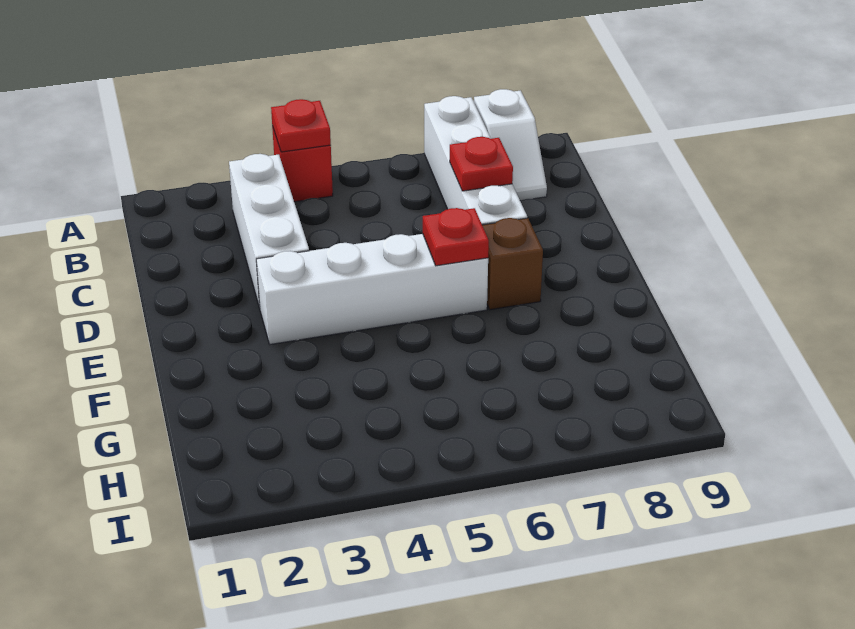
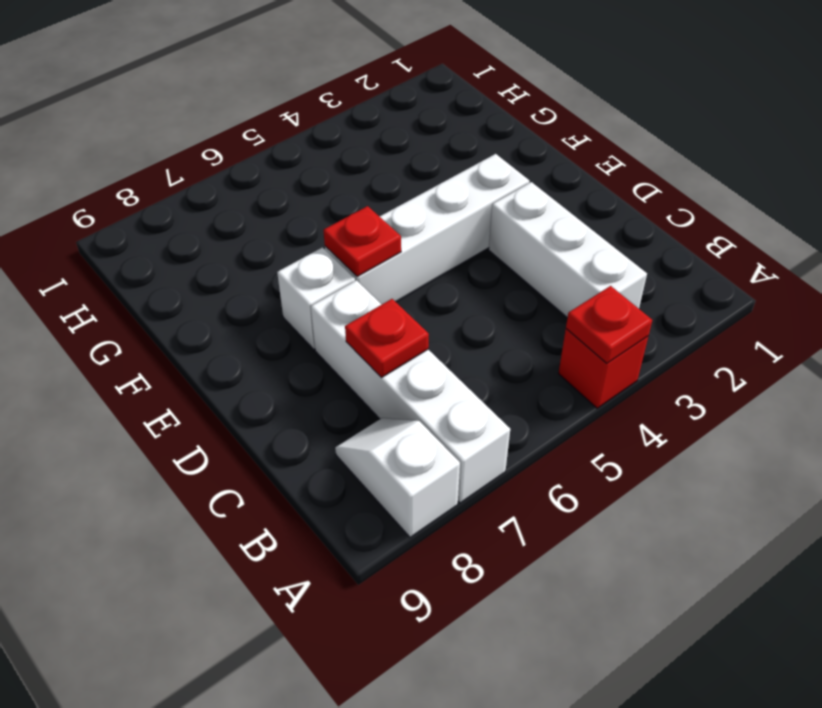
brown 1x1 brick [482,218,543,310] -> white 1x1 brick [277,247,355,349]

